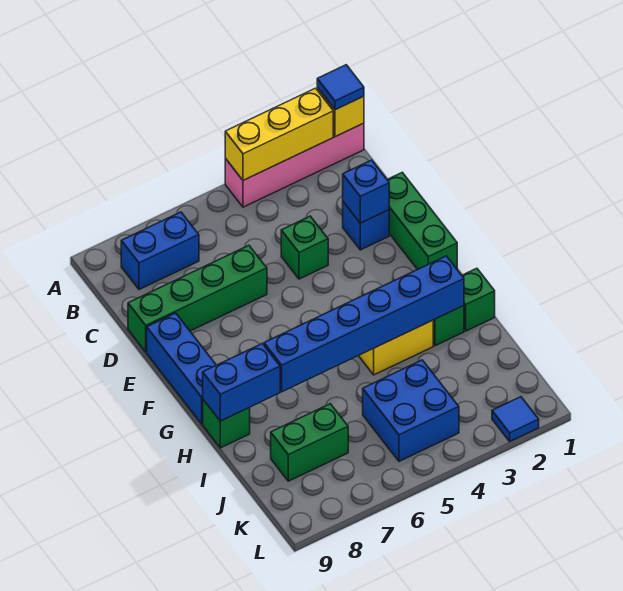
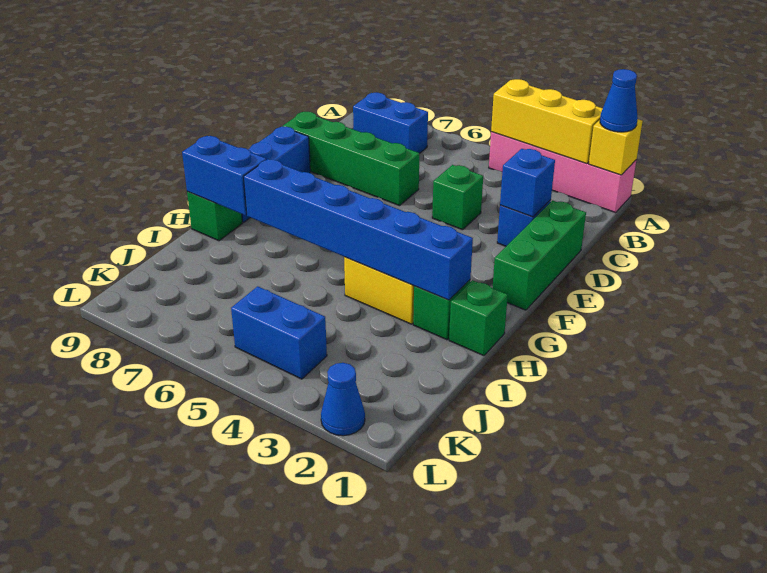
blue 1x1 tile [317,65,364,110] -> blue 1x1 cone [600,69,638,132]
blue 2x2 brick [363,360,459,461] -> blue 1x2 brick [231,286,327,379]
green 1x2 brick [271,404,348,481] -> none
blue 1x1 tile [492,397,539,441] -> blue 1x1 cone [321,363,365,436]

